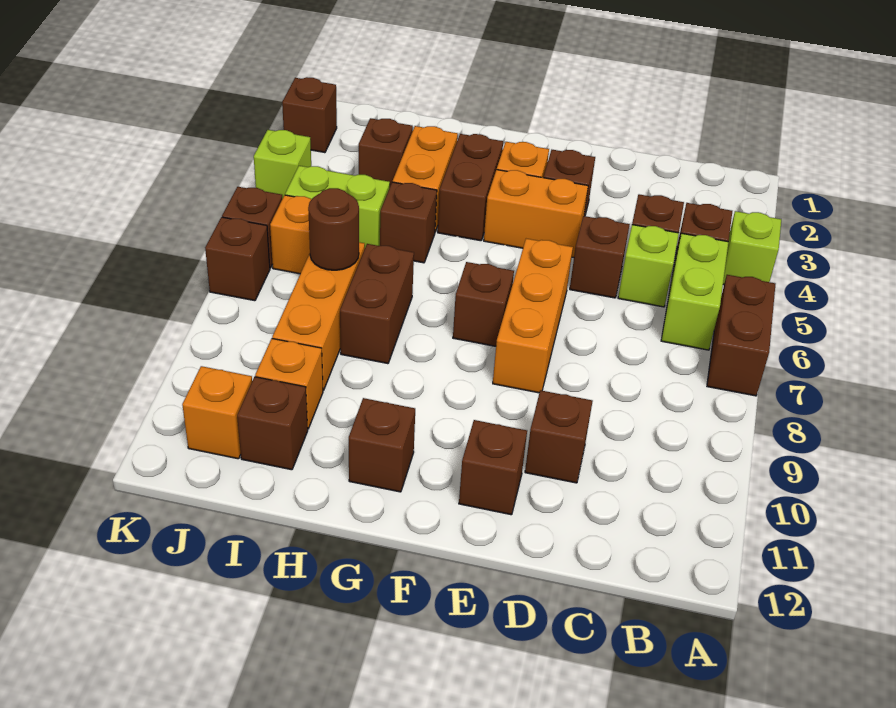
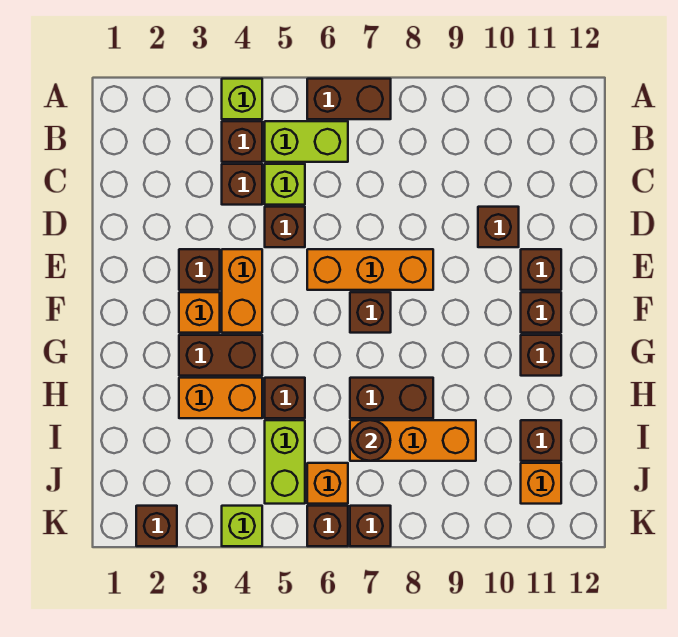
brown 1x1 brick [359,118,413,186] -> brown 1x1 brick moved to [521,292,561,333]
orange 1x1 brick [255,339,323,429] -> none

